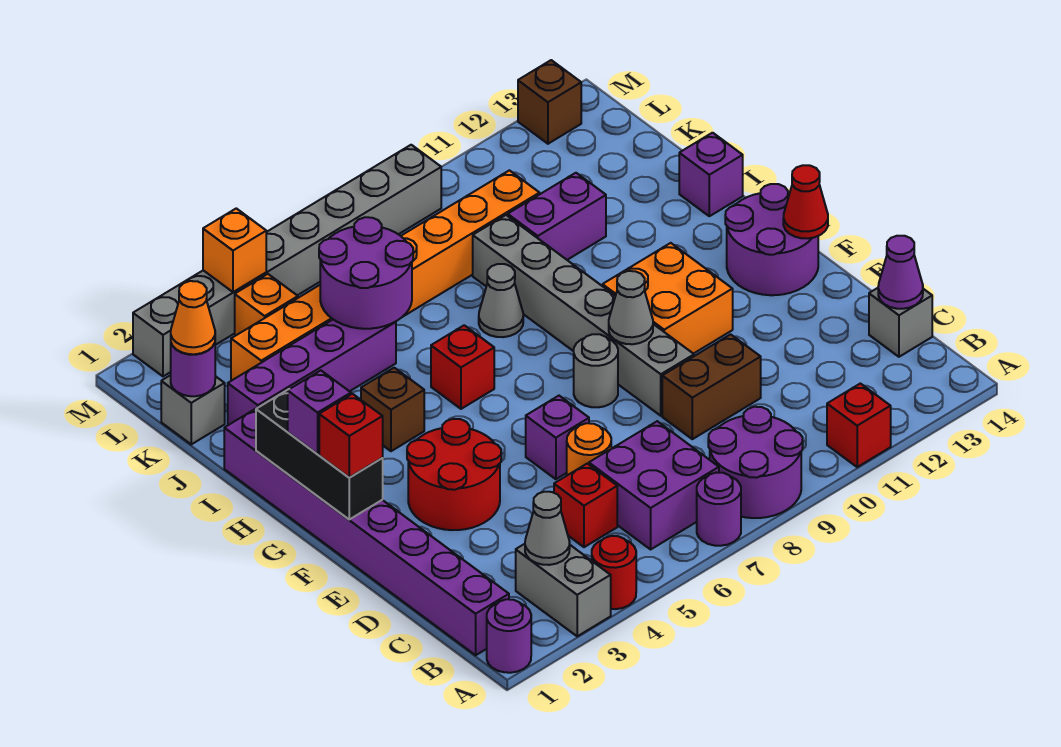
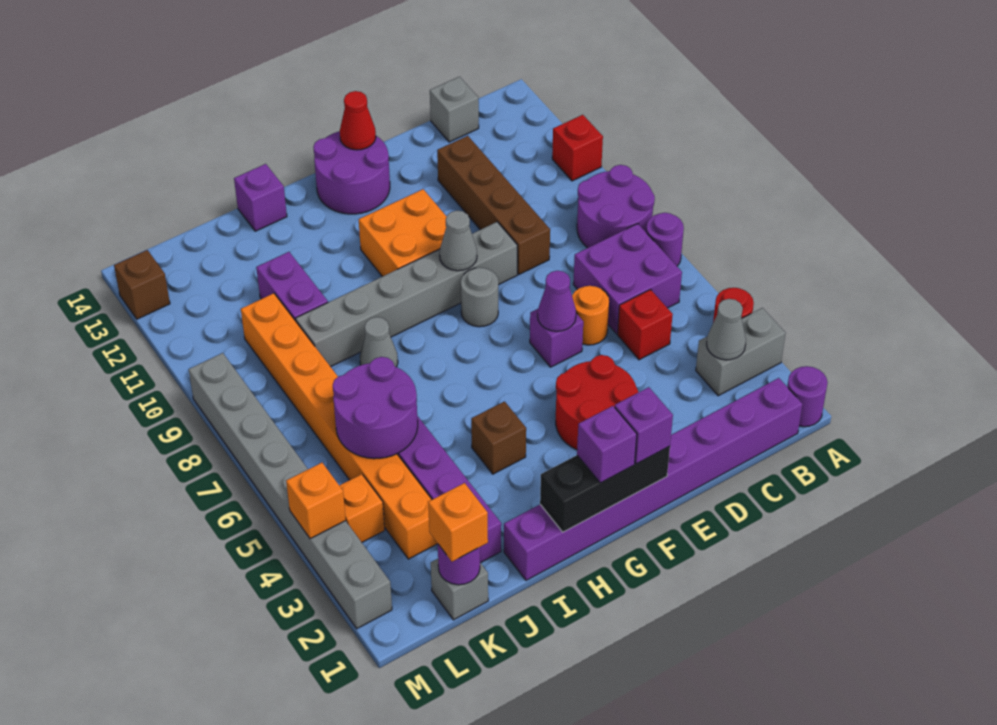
purple 1x1 cone [878,236,923,309] -> purple 1x1 cone moved to [538,271,576,331]
brown 1x2 brick [662,334,761,439] -> brown 1x4 brick [437,136,550,274]
red 1x1 brick [319,394,383,478] -> purple 1x1 brick [615,387,673,464]
red 1x1 brick [431,325,494,409] -> none
orange 1x1 cone [171,281,215,354] -> orange 1x1 brick [428,483,488,562]

